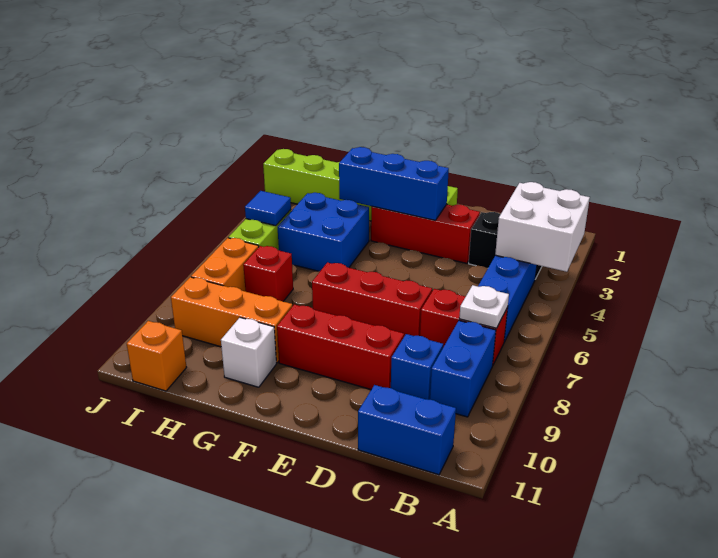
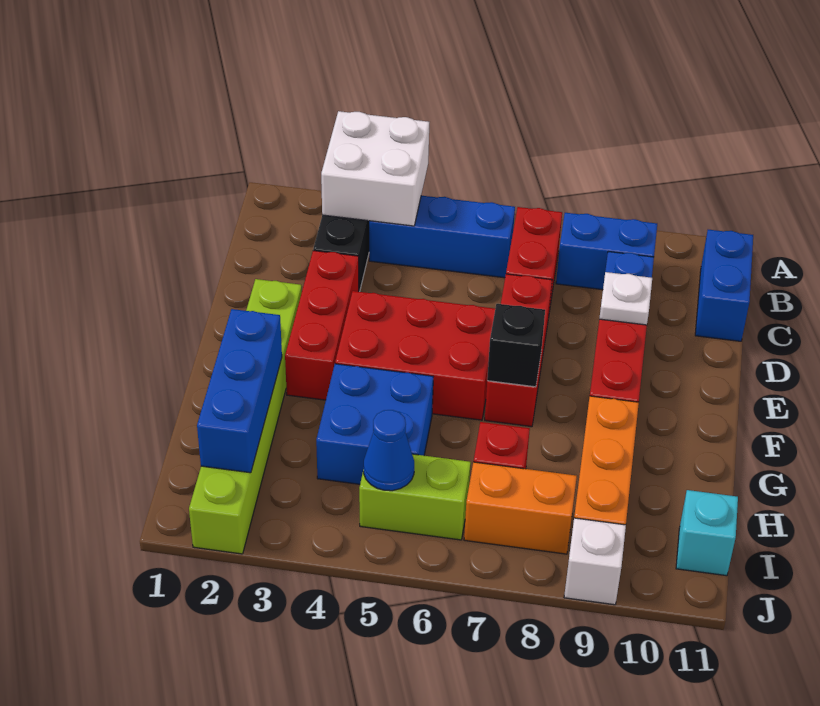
white 1x1 plate [459,285,509,328] -> white 1x1 plate moved to [599,272,652,325]
blue 1x3 brick [339,147,449,220] -> blue 1x3 brick moved to [197,309,282,473]
none -> red 2x3 brick [335,291,495,420]
none -> black 1x1 brick [487,304,545,387]
white 1x1 brick [221,318,276,387] -> white 1x1 brick moved to [564,518,626,605]
blue 1x1 tile [245,191,291,226] -> blue 1x1 cone [364,410,414,491]
orange 1x1 brick [127,321,187,391] -> cyan 1x1 brick [676,490,738,576]

